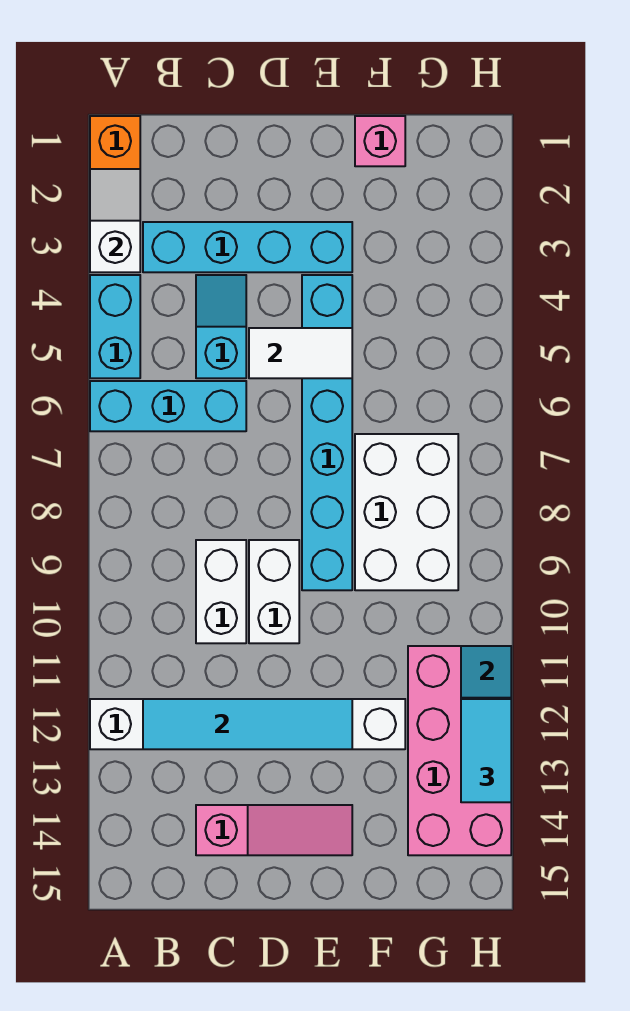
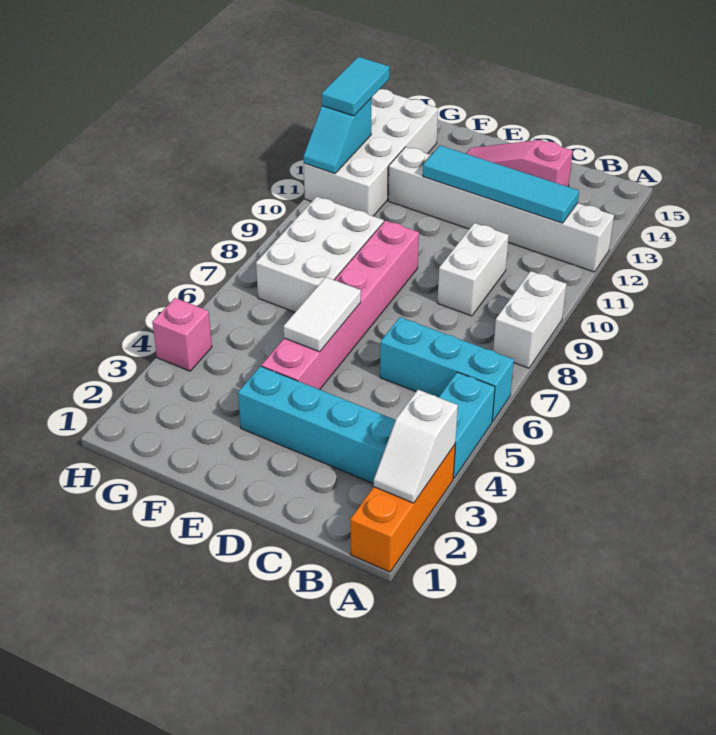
cyan 1x2 slope [196,275,246,378] -> none
white 1x2 tile [249,328,352,378] -> white 1x2 tile turned to [284,277,361,352]
white 1x2 brick [249,540,299,643] -> white 1x2 brick moved to [493,271,566,368]
cyan 1x6 brick [302,275,352,590] -> pink 1x6 brick [262,221,419,390]
pink 1x1 brick [355,116,405,166] -> pink 1x1 brick moved to [152,298,212,371]
pink 2x4 brick [408,646,511,855] -> white 2x4 brick [304,89,438,216]

